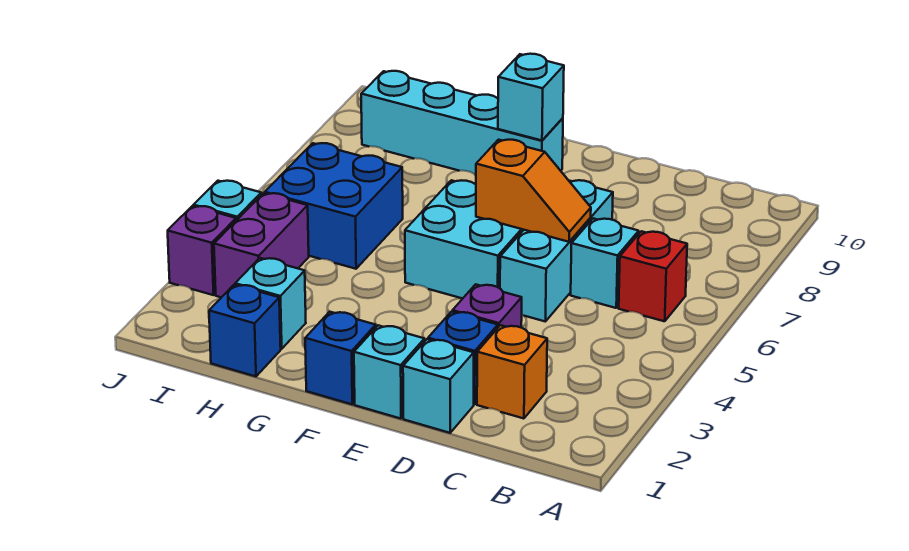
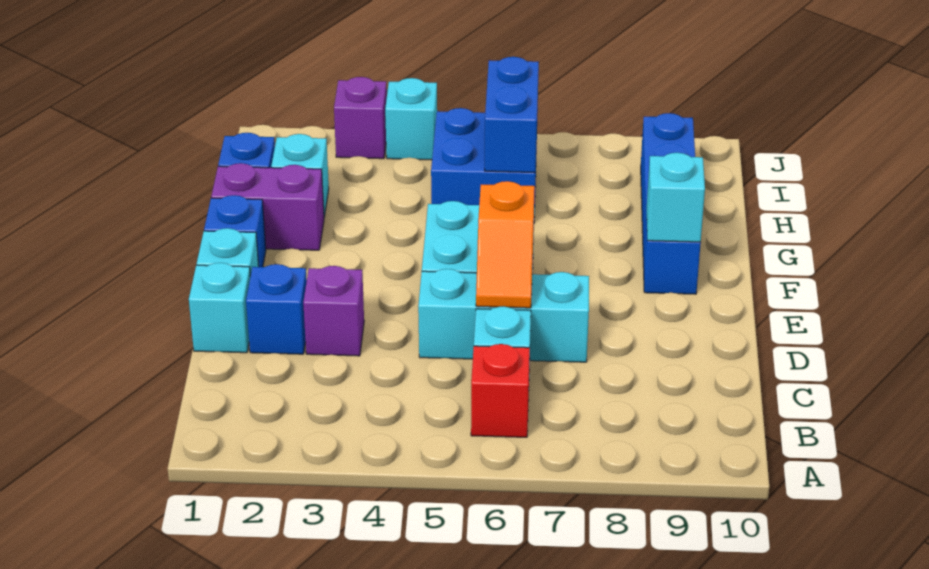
orange 1x1 brick [477,325,547,419] -> none
cyan 1x4 brick [361,71,563,175] -> blue 1x4 brick [641,113,701,294]
none -> blue 1x2 brick [485,57,539,173]
purple 1x2 brick [214,193,309,297] -> purple 1x2 brick moved to [211,163,324,250]

